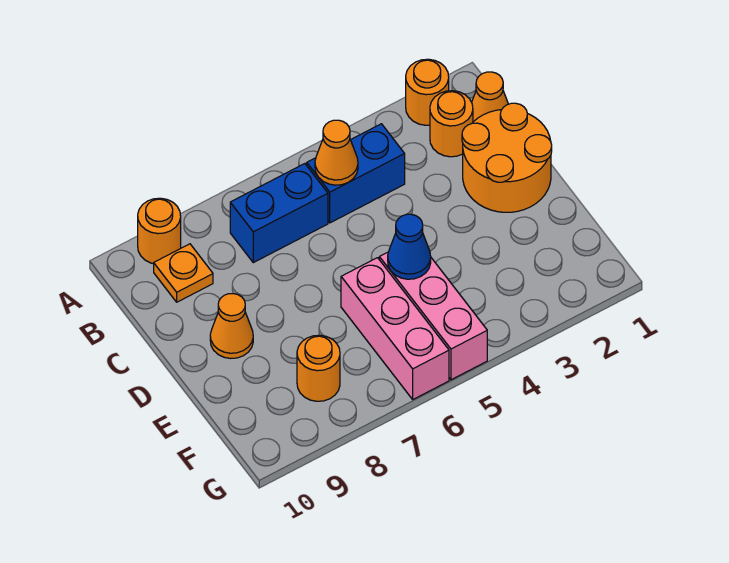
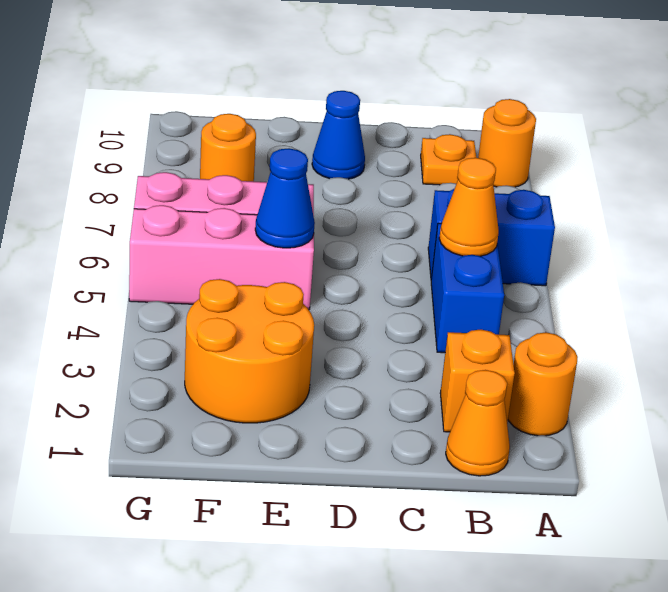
orange 1x1 round brick [430,91,473,157] -> orange 1x1 brick [440,329,515,432]
blue 1x2 brick [230,164,328,263] -> blue 1x2 brick turned to [428,189,555,286]
orange 2x2 round brick [462,103,552,212] -> orange 2x2 round brick moved to [185,279,314,423]
orange 1x1 cone [210,294,253,359] -> blue 1x1 cone [312,91,365,179]

